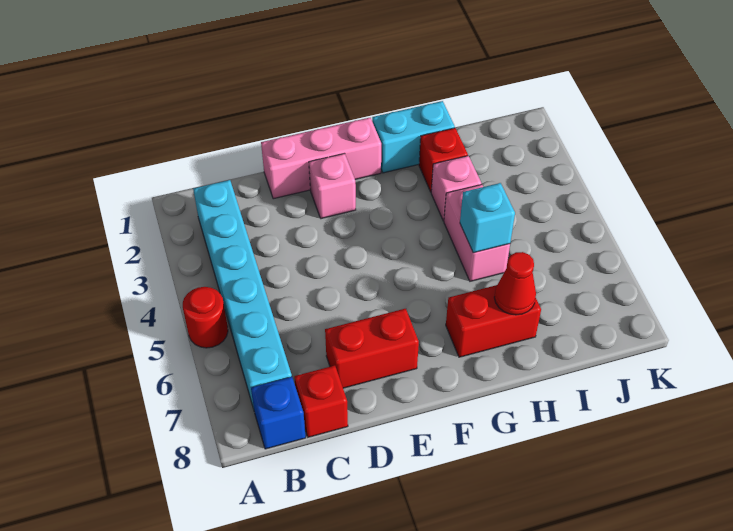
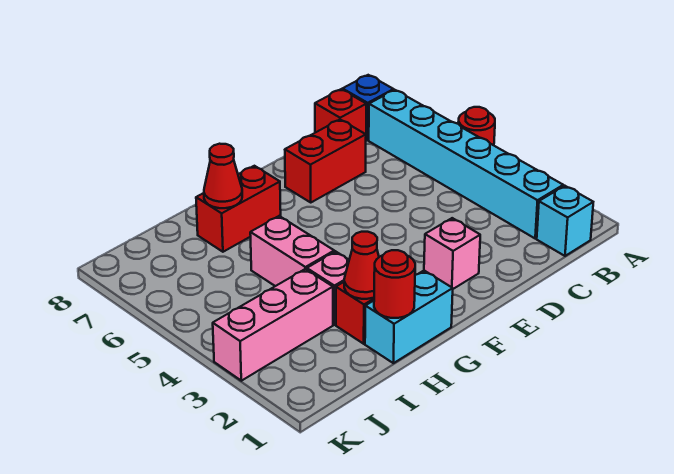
pink 1x3 brick [261,118,381,199] -> pink 1x3 brick moved to [213,269,333,381]
none -> red 1x1 round brick [374,250,415,318]
none -> red 1x1 cone [344,232,379,299]
cyan 1x1 brick [460,183,515,253] -> cyan 1x1 brick moved to [537,186,593,256]

